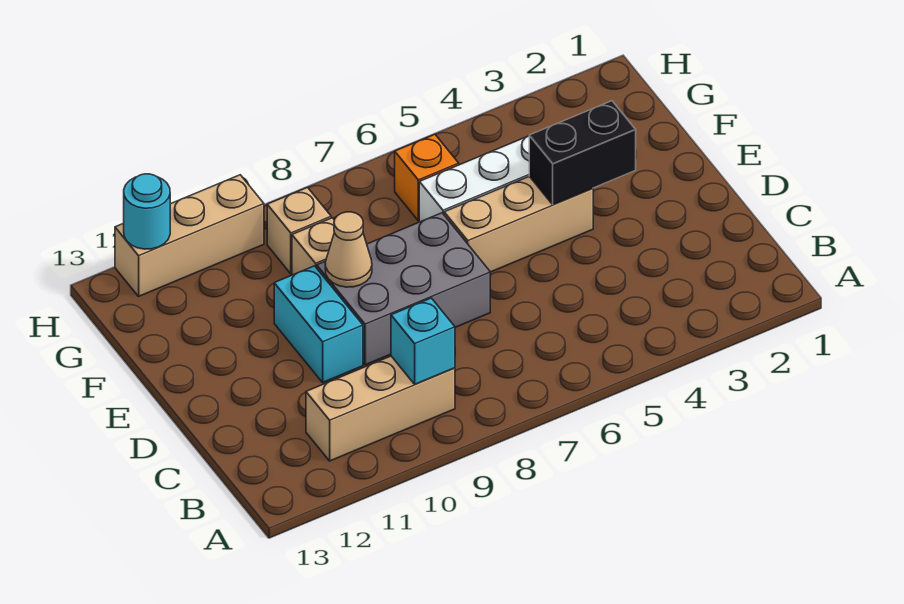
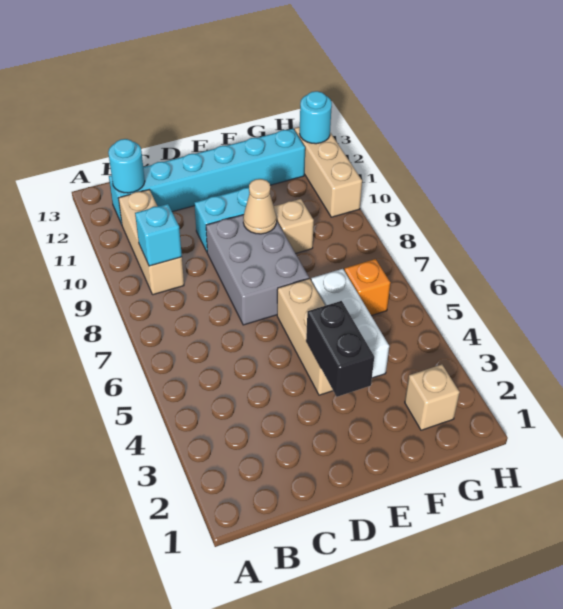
none -> cyan 1x6 brick [109,129,305,224]
none -> cyan 1x1 round brick [108,139,145,193]
tan 1x1 brick [267,188,331,274] -> tan 1x1 brick moved to [405,365,460,430]

